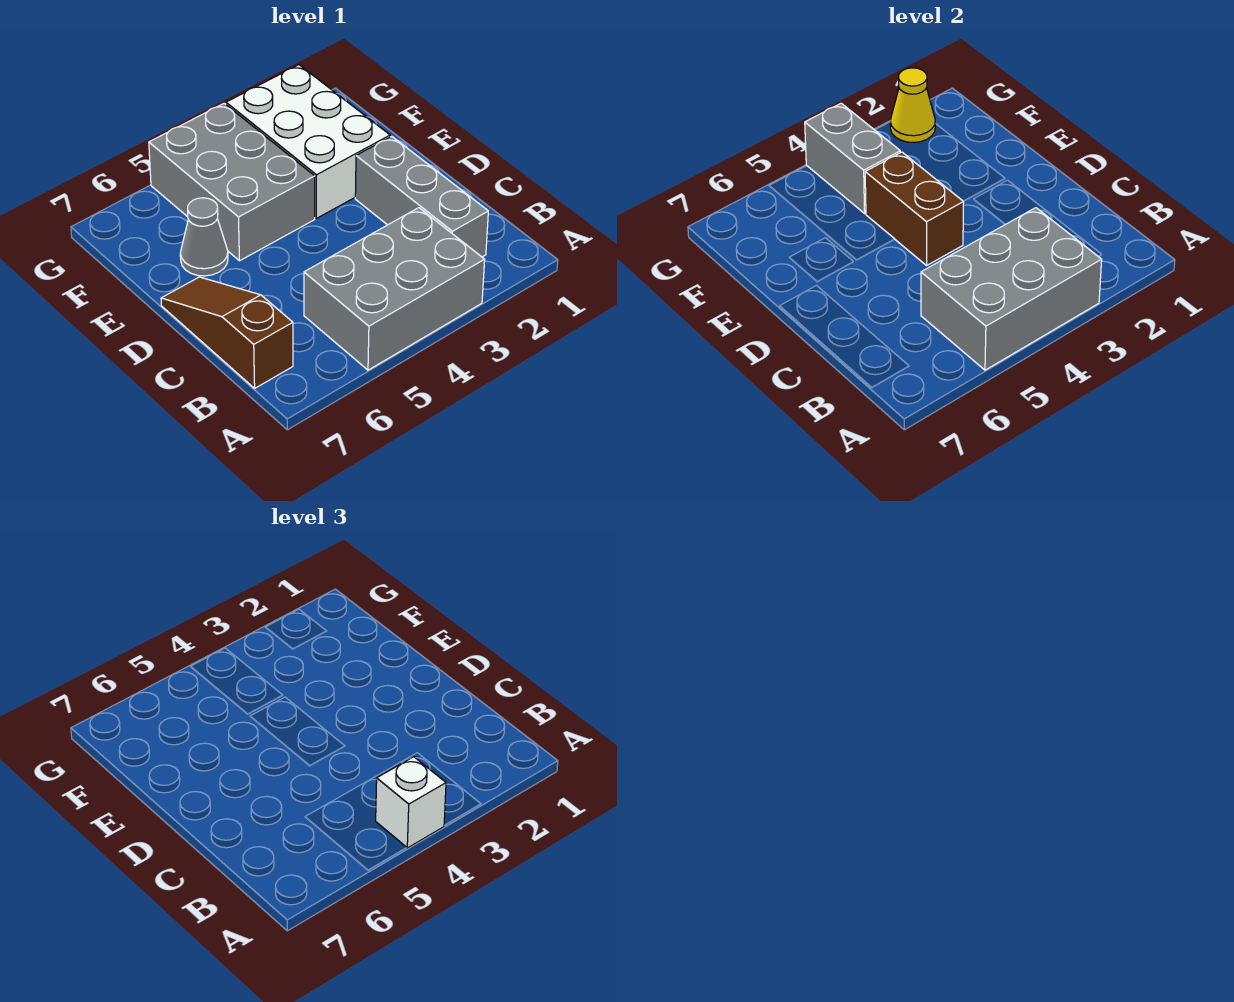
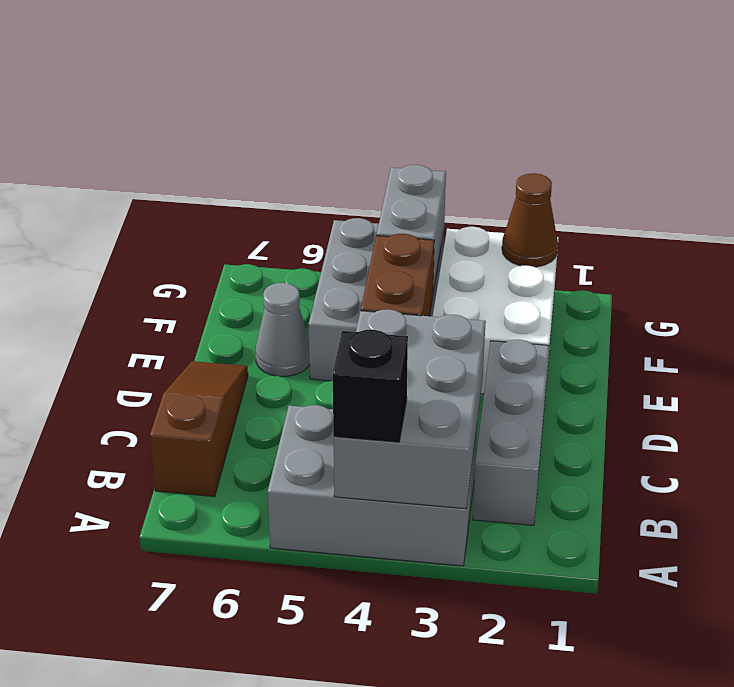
grey 2x3 brick [921,208,1102,370] -> grey 2x3 brick turned to [334,309,486,509]
white 1x1 brick [376,757,446,848] -> black 1x1 brick [333,330,408,442]
yellow 1x1 cone [890,68,935,143] -> brown 1x1 cone [502,173,558,267]

